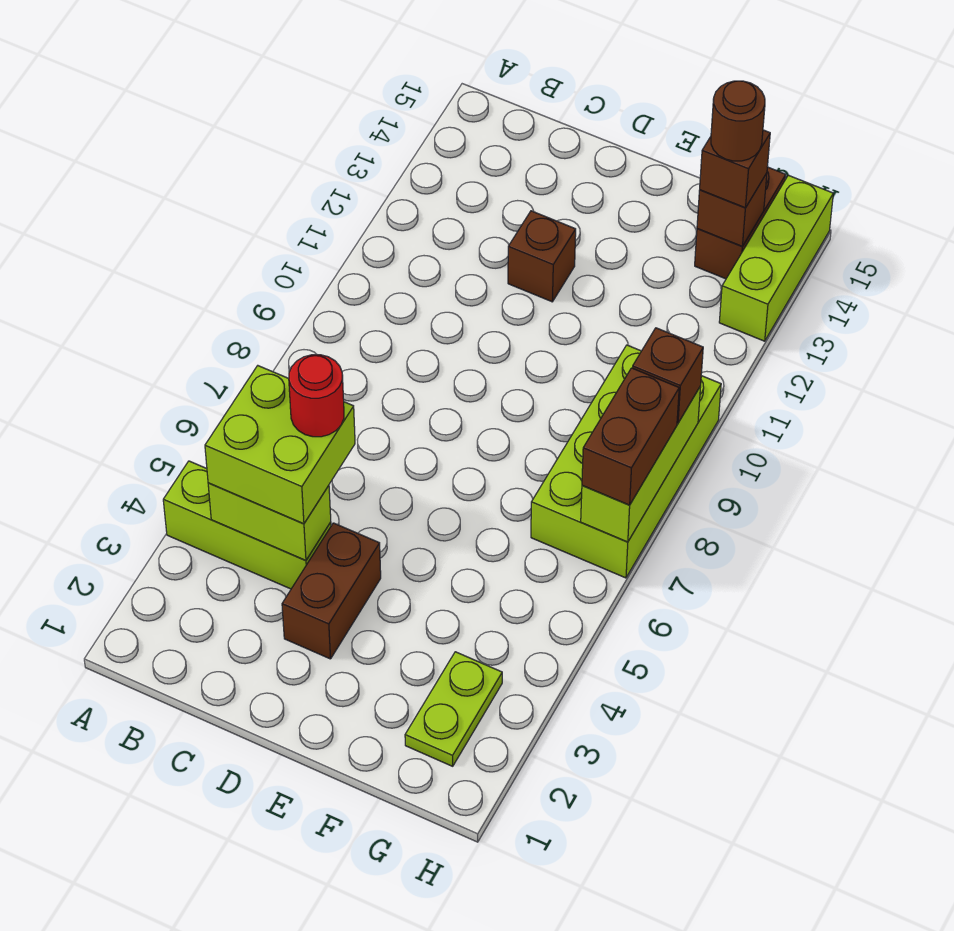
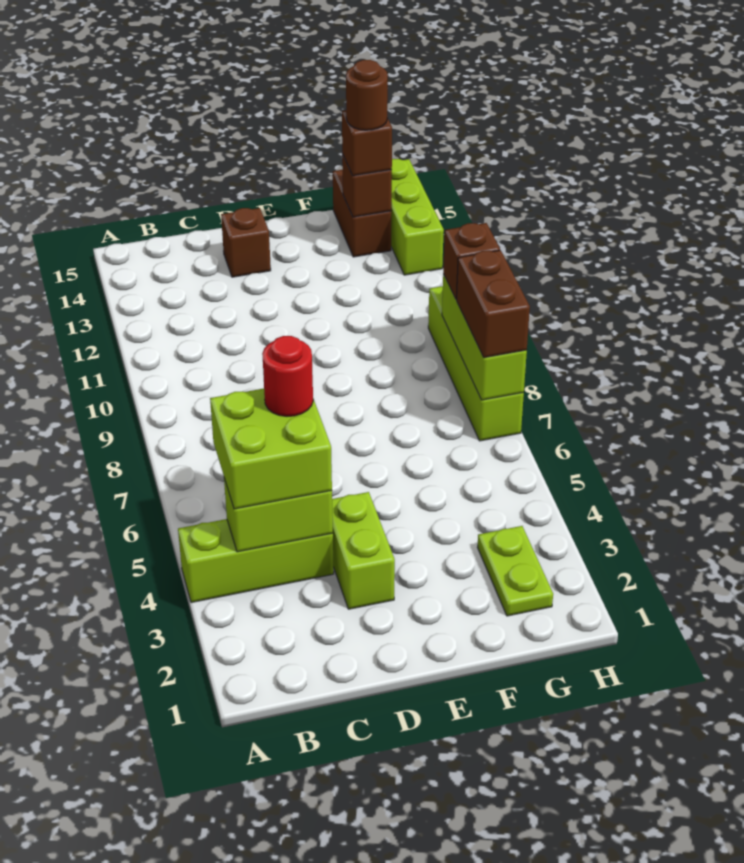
brown 1x2 brick [282,523,381,659] -> lime 1x2 brick [332,492,395,609]
brown 1x1 brick [508,211,576,302] -> brown 1x1 brick moved to [221,208,271,277]
lime 2x4 brick [531,345,721,578] -> lime 1x4 brick [428,286,524,441]

